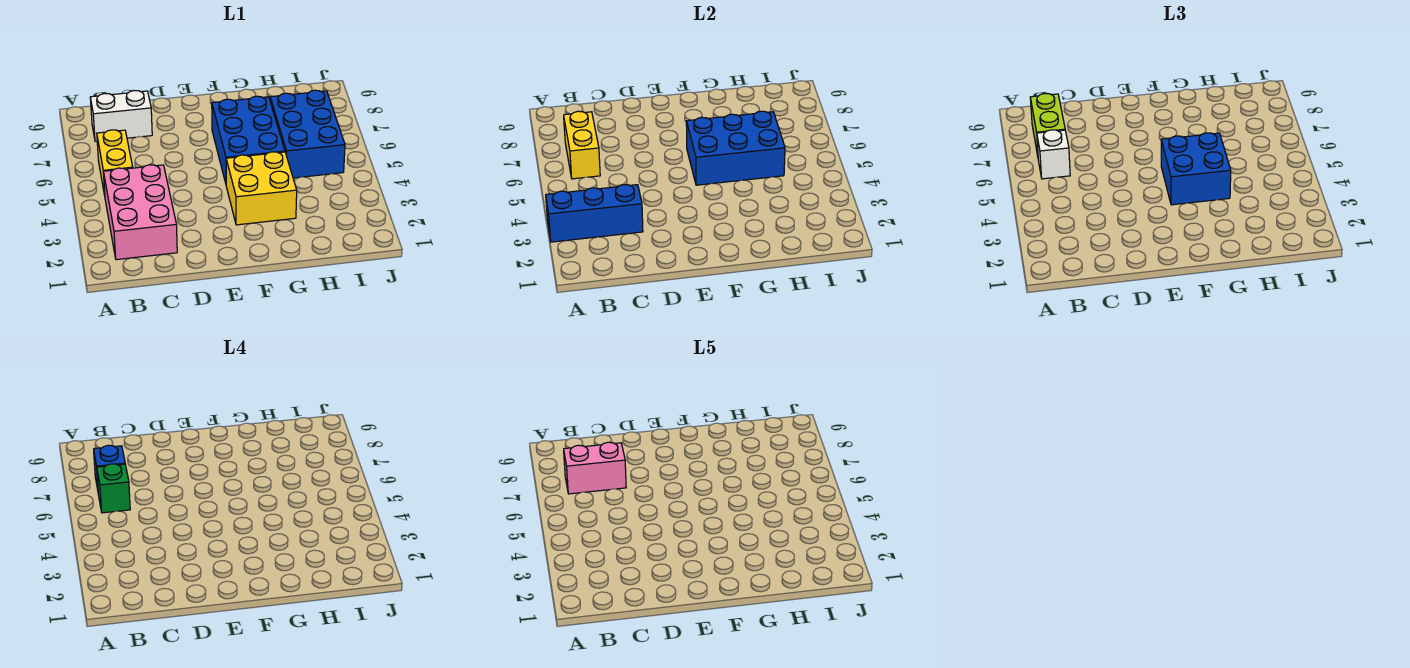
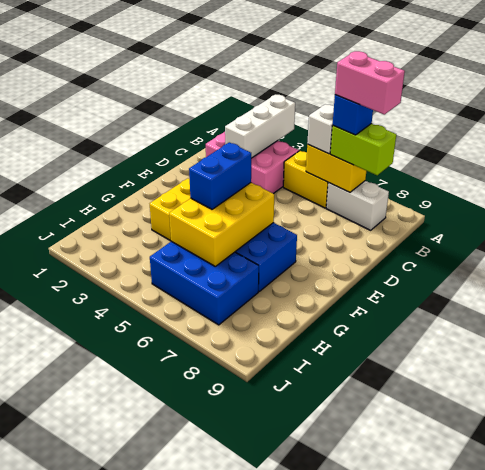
blue 1x3 brick [546,185,643,242] -> white 1x3 brick [225,95,295,158]
green 1x1 brick [97,464,130,513] -> none
pink 1x2 brick [564,442,626,494] -> pink 1x2 brick turned to [335,51,405,114]
white 1x2 brick [90,91,152,141] -> white 1x2 brick turned to [326,181,389,230]
blue 2x2 brick [1161,133,1231,205] -> blue 1x2 brick [189,142,251,209]
blue 2x3 brick [686,111,785,185] -> yellow 2x3 brick [169,183,274,266]

